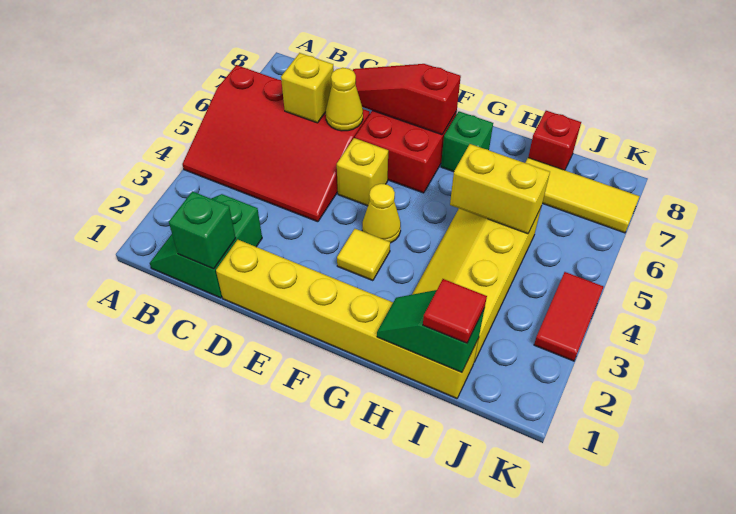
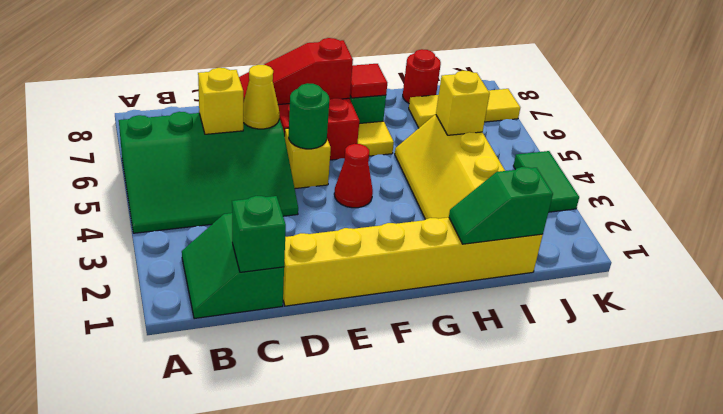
red 3x4 slope [182,65,370,222] -> green 3x4 slope [119,112,298,233]
none -> green 1x1 round brick [289,83,329,149]
yellow 1x1 tile [337,229,390,281] -> yellow 1x1 tile moved to [357,121,394,156]
yellow 1x1 cone [362,184,401,243] -> red 1x1 cone [334,144,373,208]
yellow 1x2 brick [450,144,550,234] -> yellow 1x1 brick [436,71,490,135]
red 1x1 tile [423,279,487,343] -> red 1x1 tile moved to [350,64,387,98]
red 1x1 brick [528,111,581,170] -> red 1x1 round brick [403,49,441,103]
red 1x2 tile [534,272,603,361] -> green 1x2 tile [514,151,579,212]

